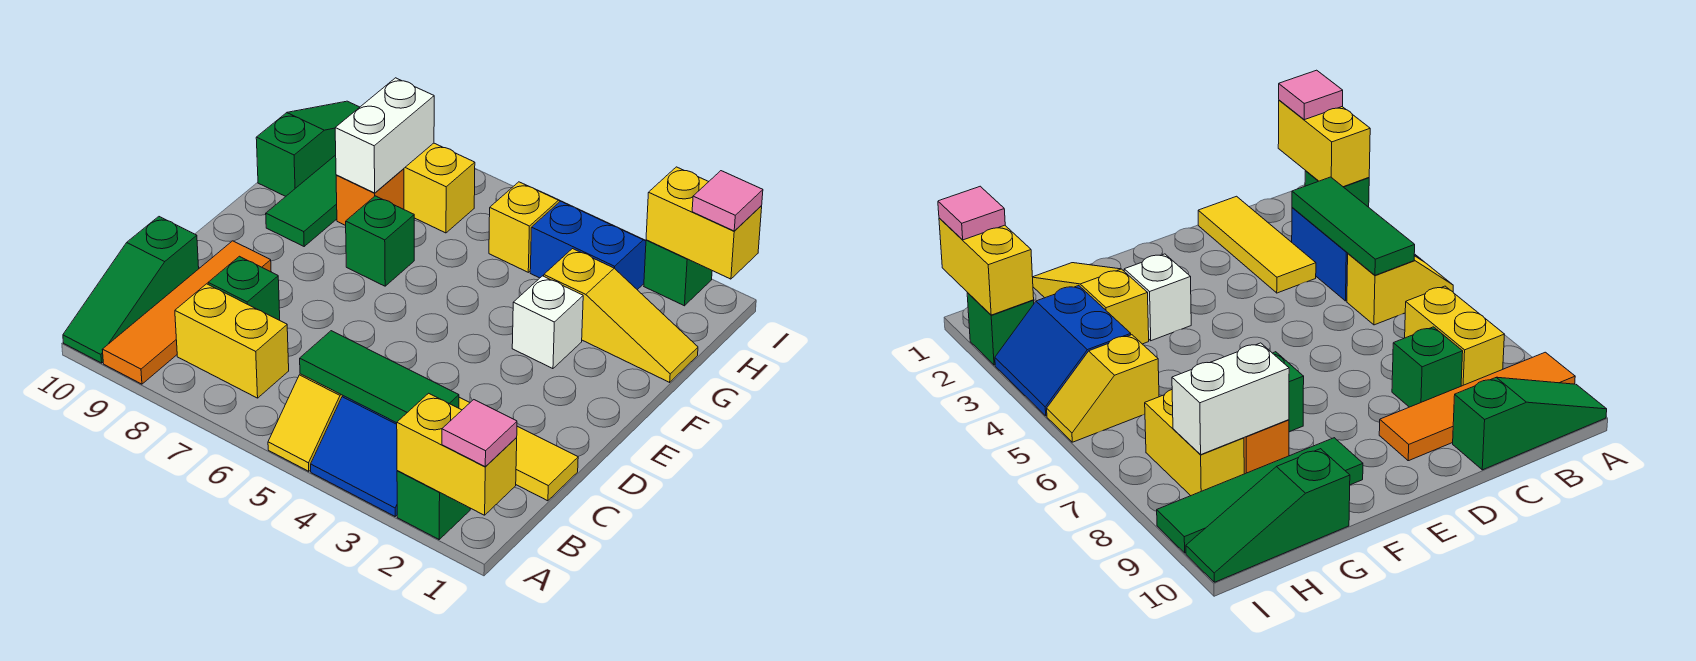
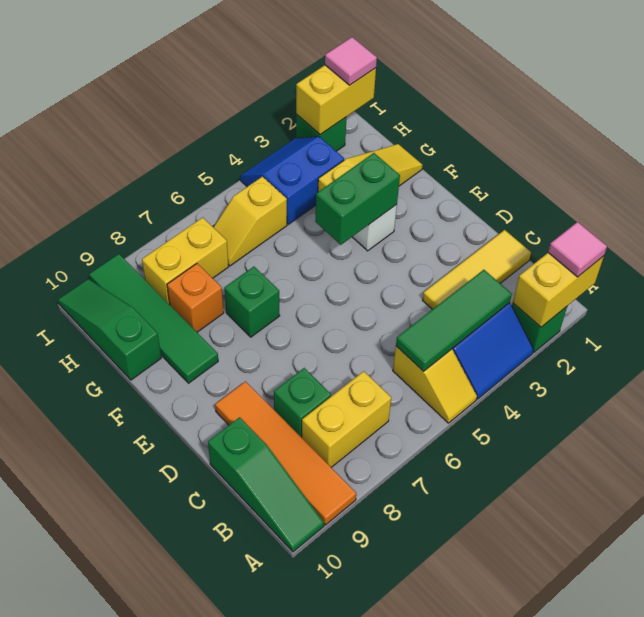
none -> green 1x2 brick [315,153,400,245]
white 1x2 brick [335,78,434,193] -> none
yellow 1x2 slope [489,182,573,272] -> yellow 1x2 slope turned to [213,177,287,266]

